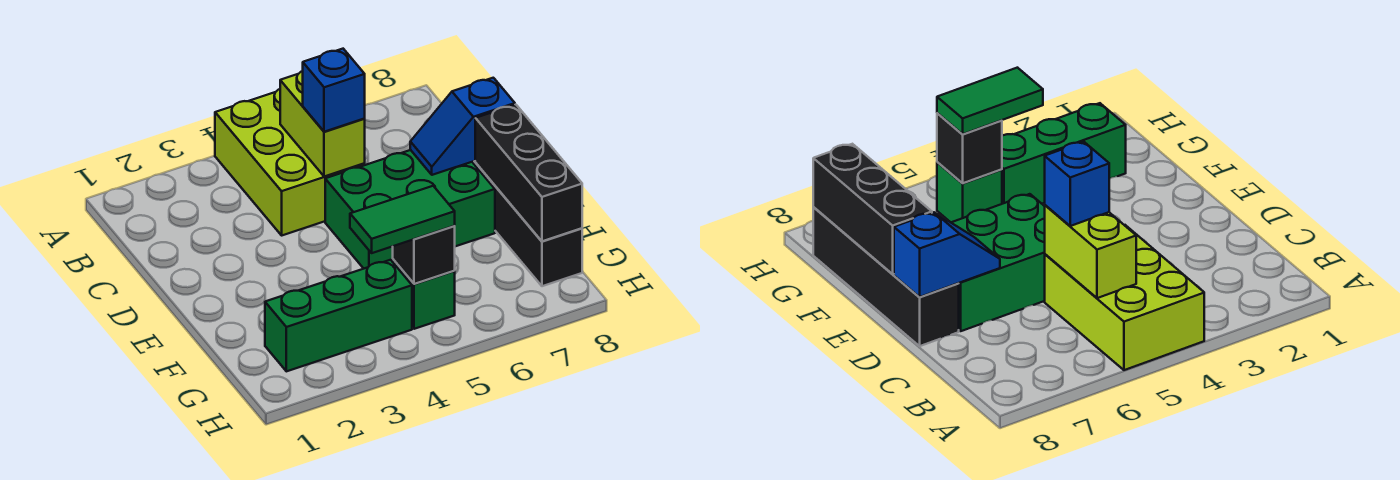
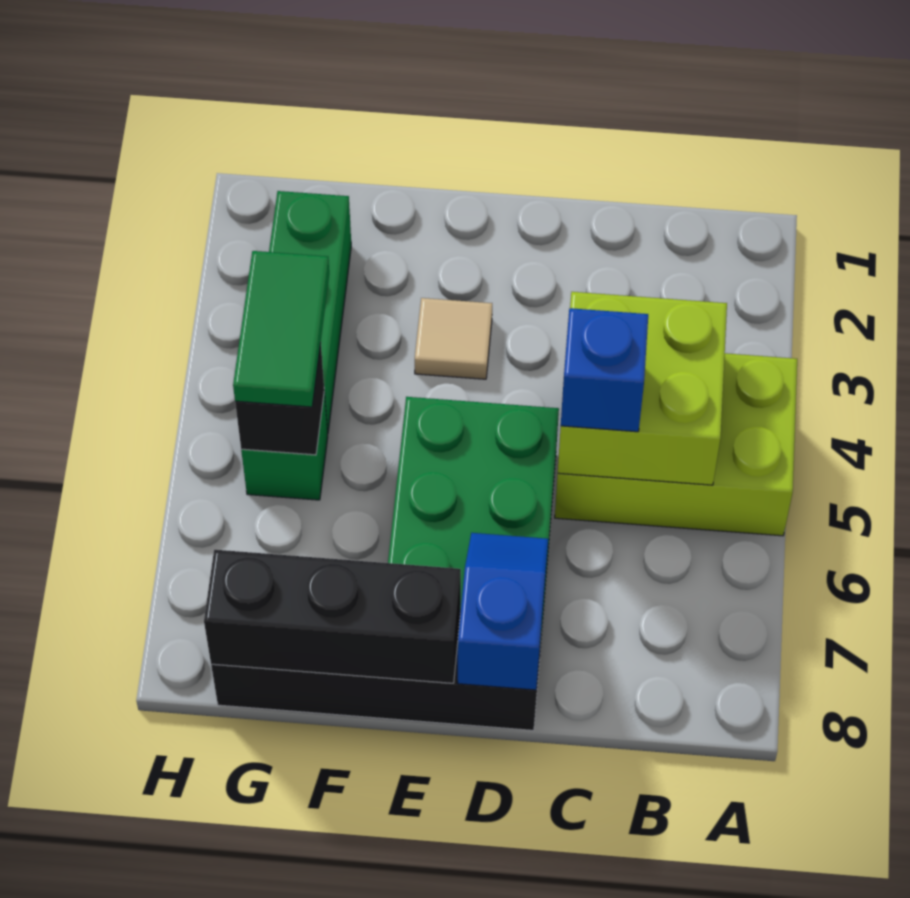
lime 1x2 brick [280,71,365,177] -> lime 2x2 brick [558,292,727,485]
none -> tan 1x1 tile [415,298,492,379]

